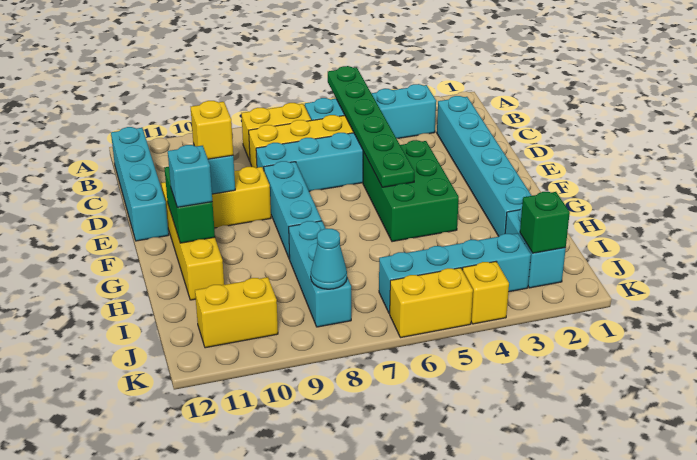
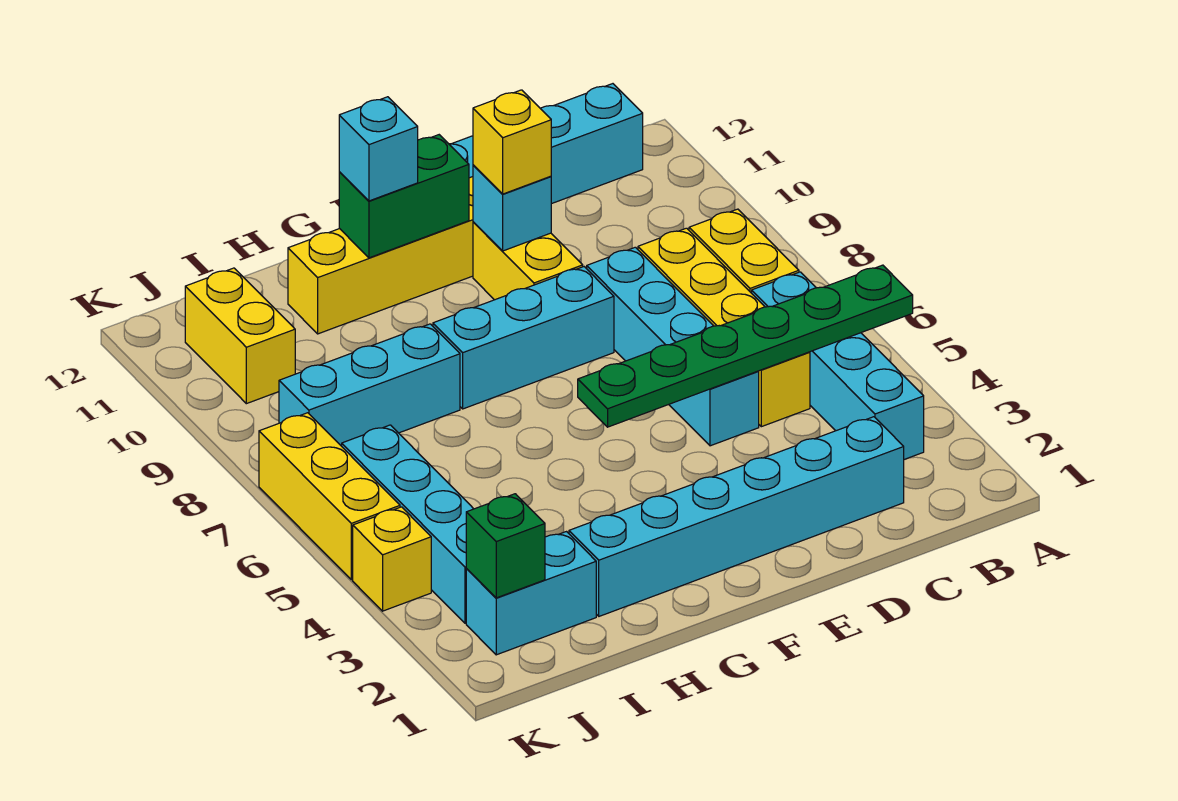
green 2x3 brick [363,140,459,242] -> none
cyan 1x1 cone [311,229,347,289] -> none
yellow 1x2 brick [390,268,473,338] -> yellow 1x3 brick [259,413,400,580]

